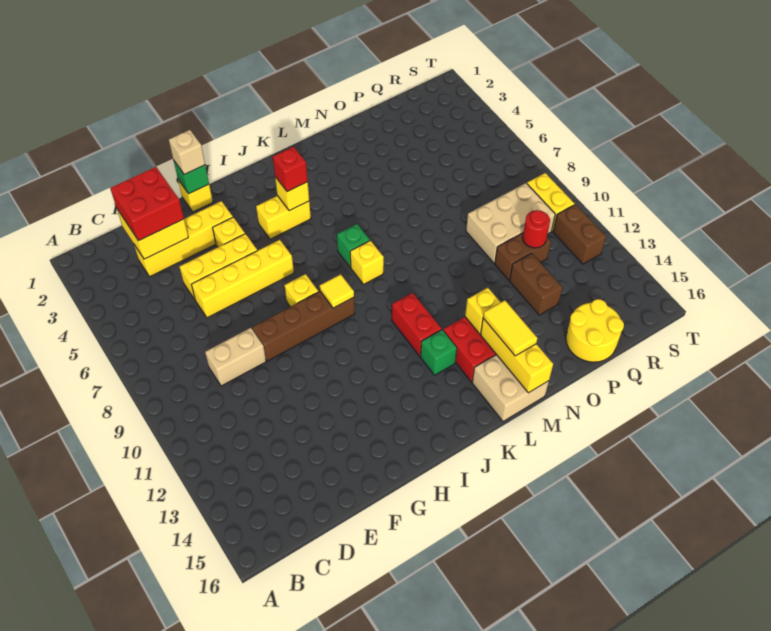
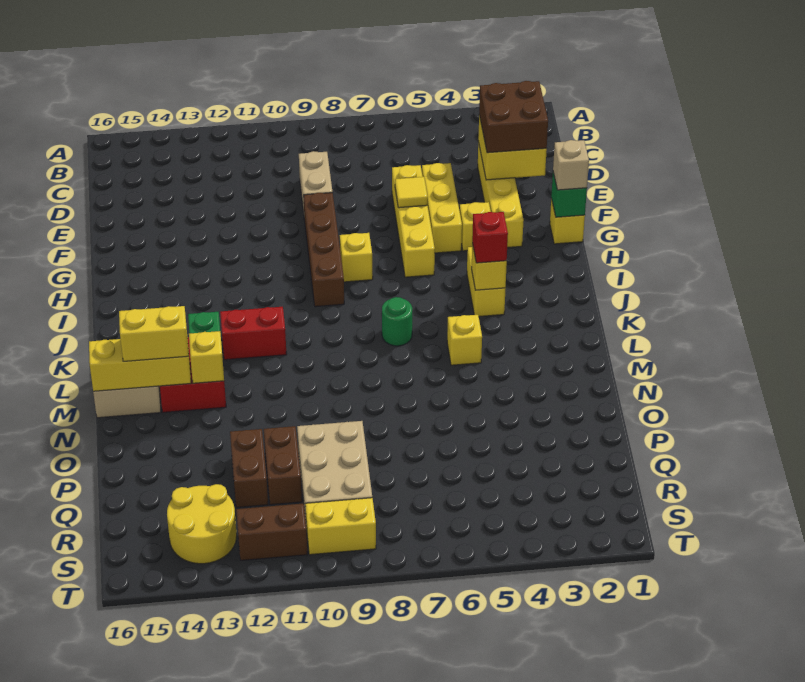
red 2x2 brick [110,167,184,241] -> brown 2x2 brick [479,81,548,153]
yellow 1x1 tile [320,274,354,308] -> yellow 1x1 tile moved to [395,177,428,208]
green 1x1 brick [337,224,370,267] -> green 1x1 round brick [382,297,412,346]
yellow 1x1 brick [350,241,384,284] -> yellow 1x1 brick moved to [447,315,482,365]
yellow 1x2 tile [483,300,538,356] -> yellow 1x2 brick [119,306,189,361]
brown 1x2 brick [510,253,562,315] -> brown 1x2 brick turned to [230,429,268,508]
yellow 2x2 round brick [566,299,624,362] -> yellow 2x2 round brick moved to [167,484,237,564]
red 1x1 round brick [522,210,550,248] -> none

